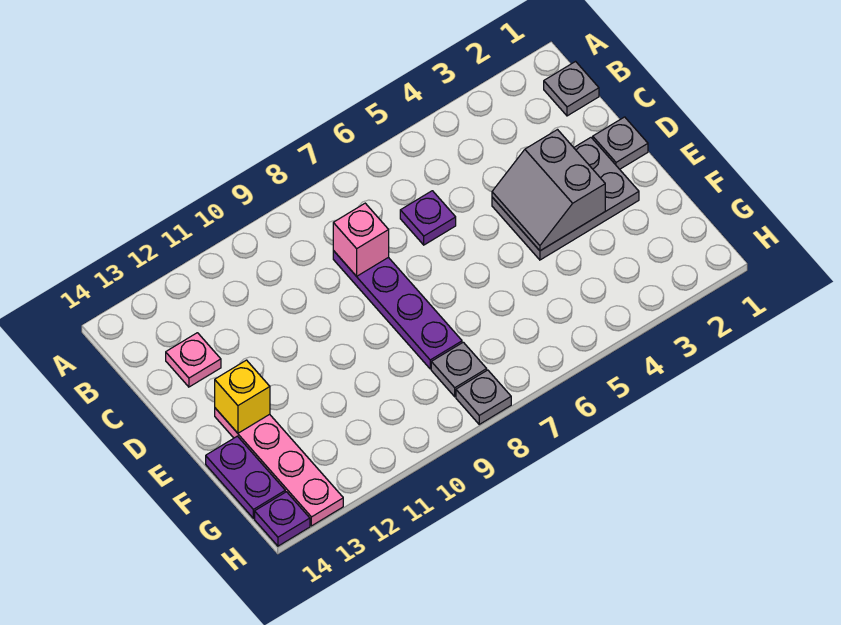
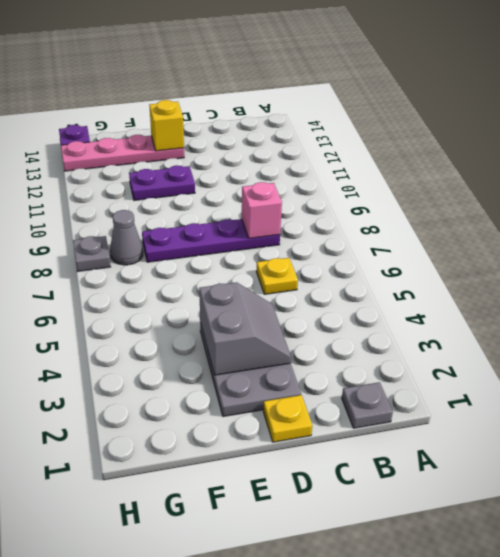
purple 1x1 plate [400,191,456,245] -> yellow 1x1 plate [256,258,298,294]
pink 1x1 plate [166,333,221,387] -> none
grey 1x1 plate [593,117,648,169] -> yellow 1x1 plate [263,395,312,442]
grey 2x2 slope [492,130,605,251] -> grey 2x2 slope turned to [199,282,291,375]
purple 1x2 plate [206,436,285,518] -> purple 1x2 plate moved to [129,165,195,201]
grey 1x1 plate [431,342,487,397] -> grey 1x1 cone [110,210,143,265]

